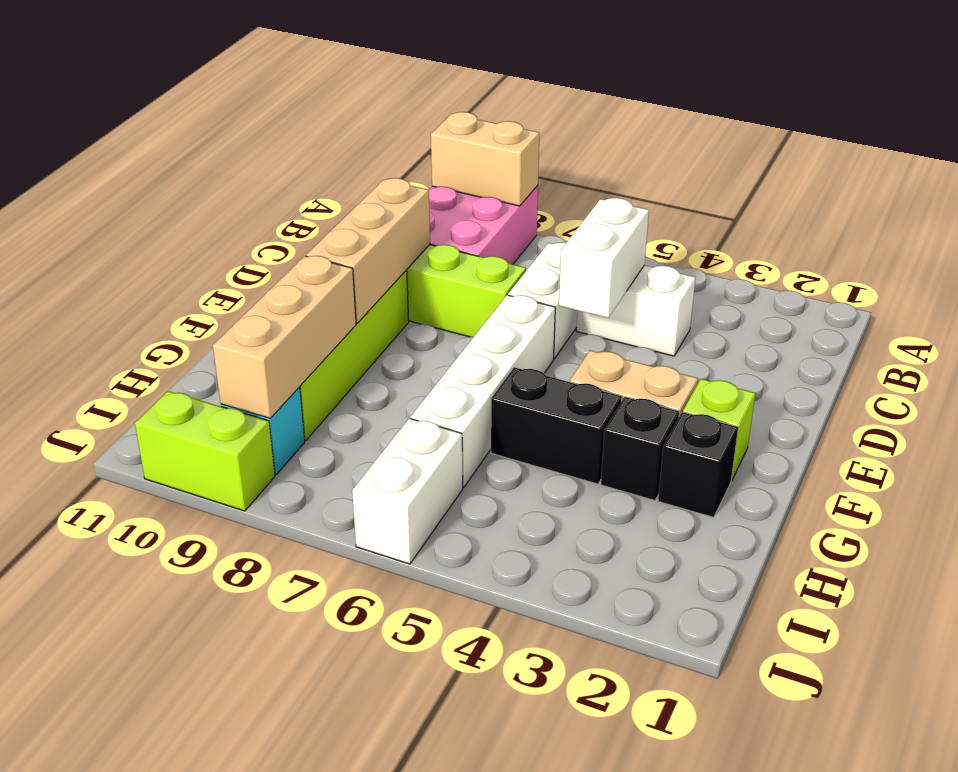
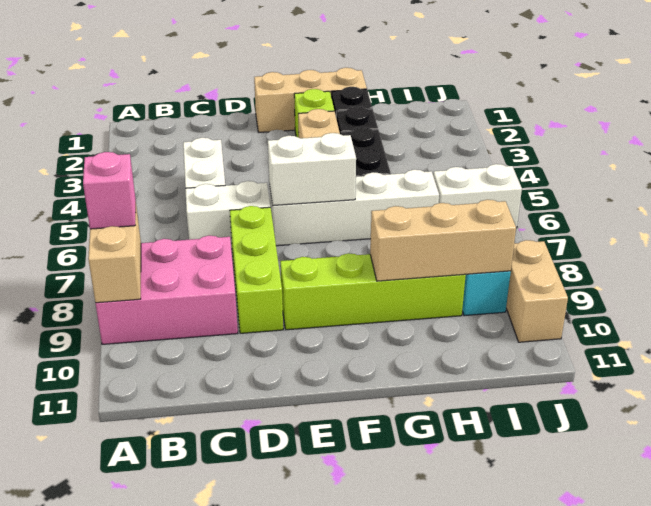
none -> pink 1x1 brick [83,152,136,229]
white 1x2 brick [559,198,649,318] -> white 1x2 brick moved to [268,133,356,206]
tan 1x3 brick [306,178,430,323] -> tan 1x3 brick moved to [254,68,367,132]
lime 1x2 brick [135,391,275,511] -> tan 1x2 brick [506,240,568,342]

